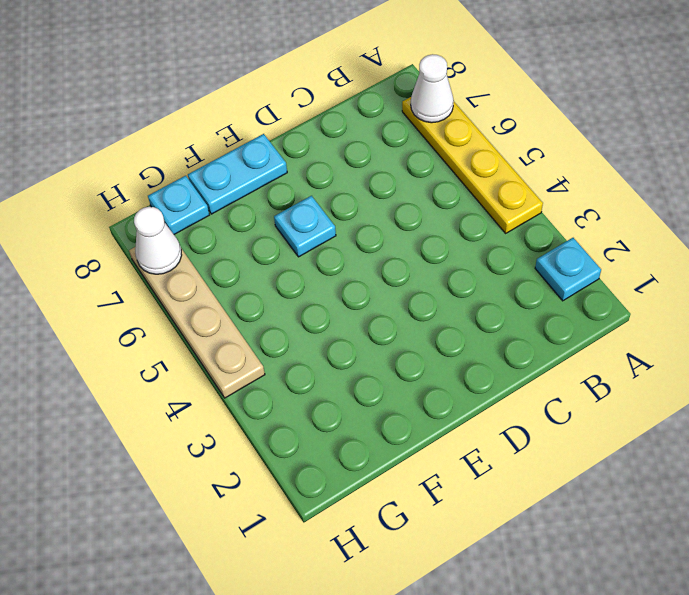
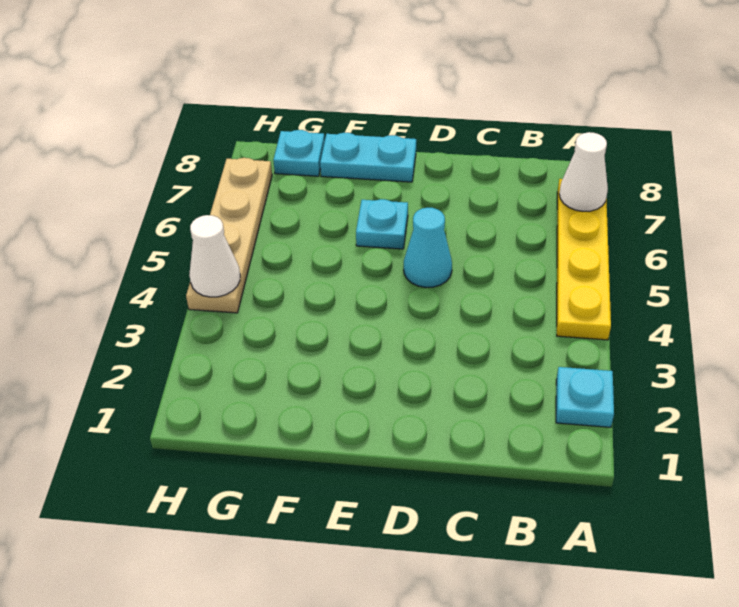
none -> cyan 1x1 cone [404,208,452,287]
white 1x1 cone [134,207,182,274] -> white 1x1 cone moved to [189,215,240,297]

